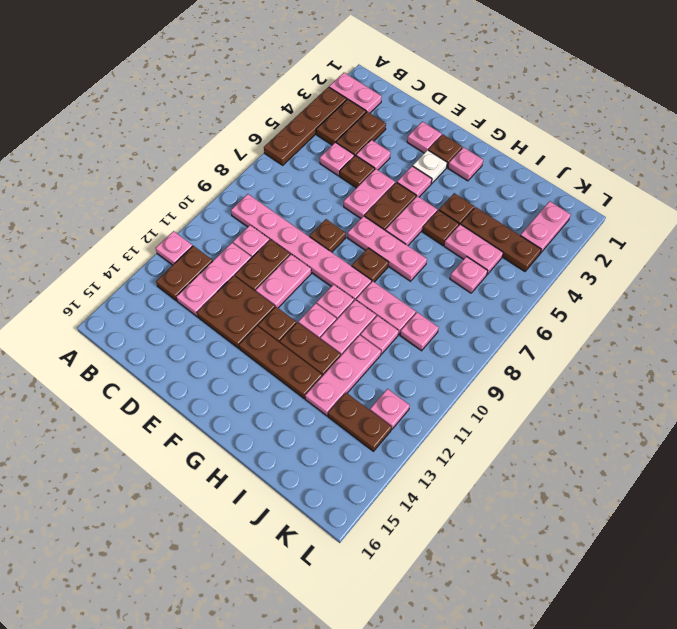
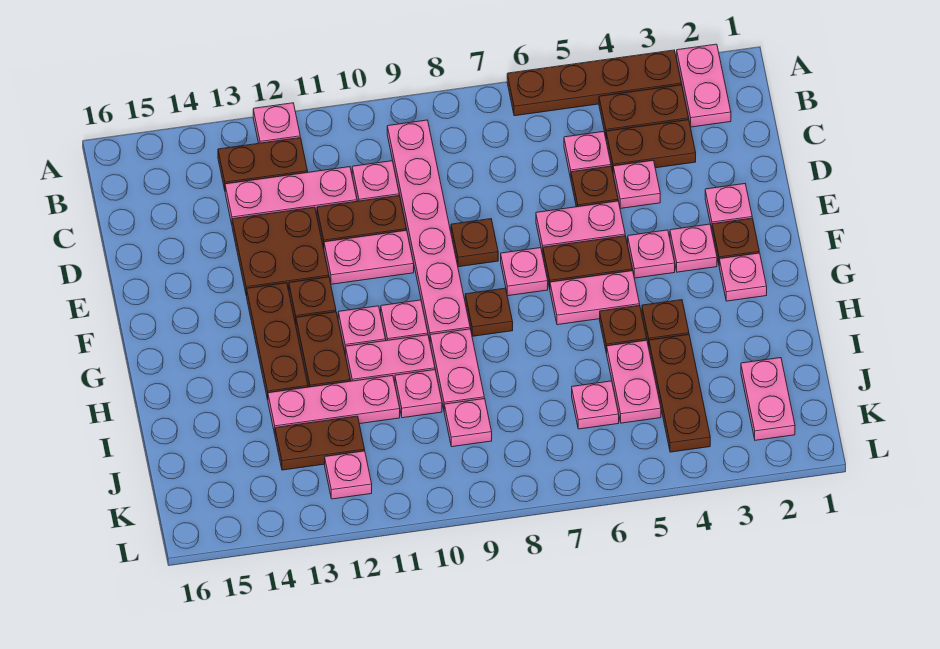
white 1x1 plate [413,150,447,184] -> pink 1x1 plate [670,224,717,272]
pink 1x3 plate [347,216,427,281] -> pink 1x1 plate [501,248,548,296]
brown 1x2 plate [328,393,392,451] -> brown 1x2 plate turned to [275,416,365,470]
pink 1x2 plate [520,201,571,254] -> pink 1x2 plate turned to [741,358,795,440]

